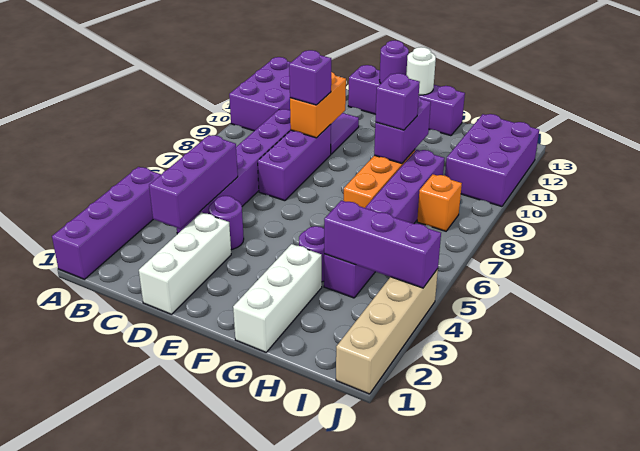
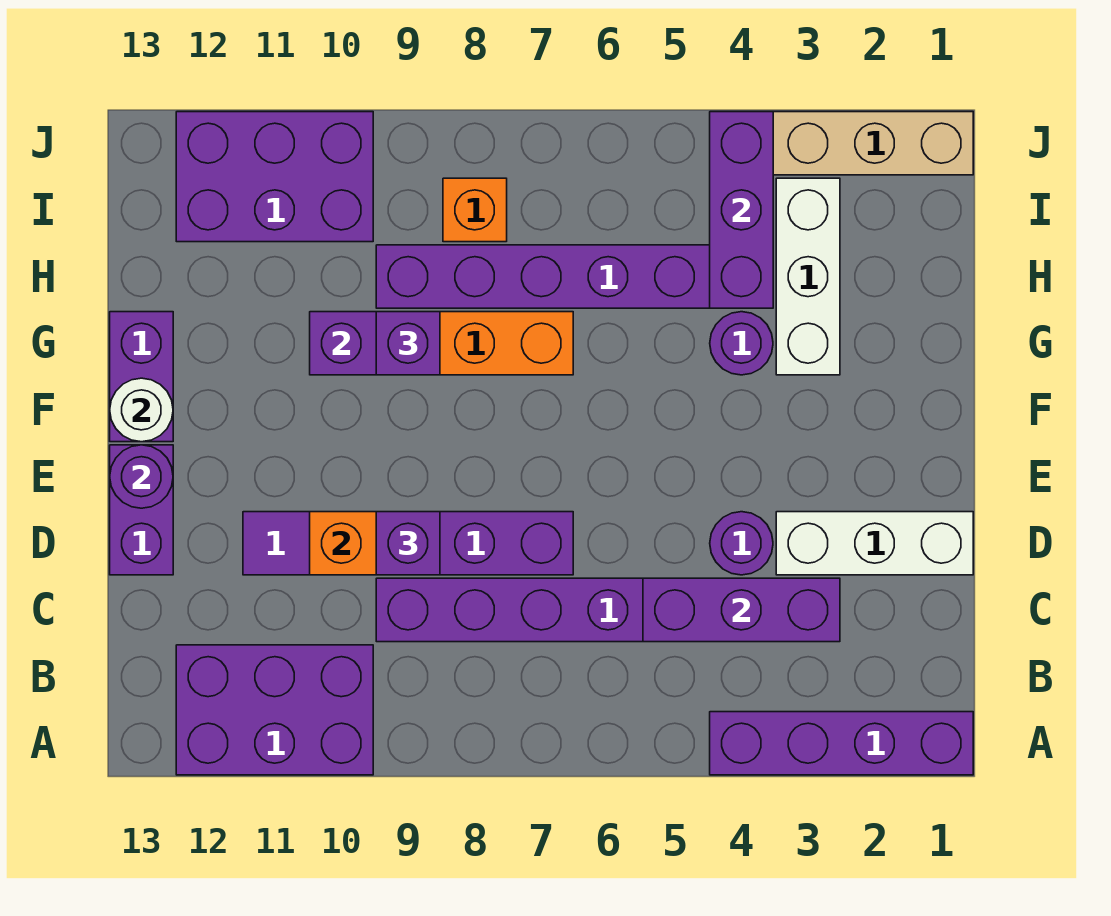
white 1x3 brick [233,244,322,352] -> white 1x3 brick turned to [776,178,840,375]

